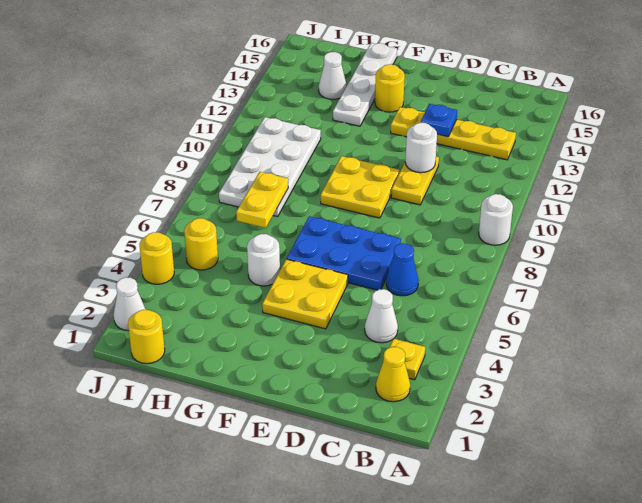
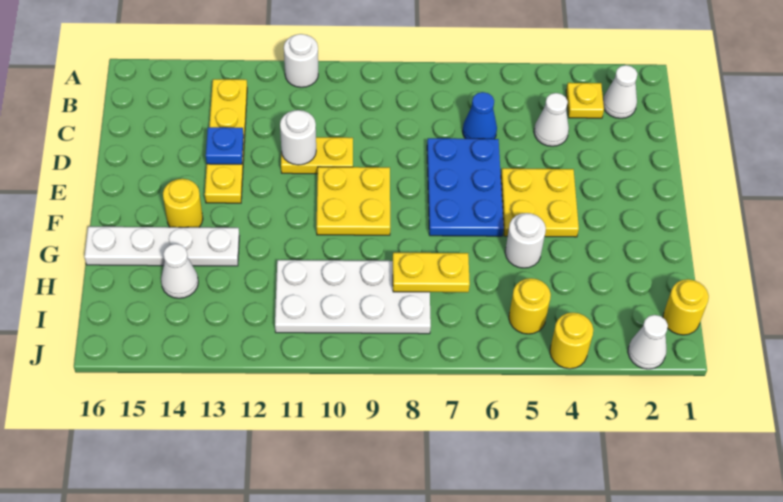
white 1x1 round brick [479,194,513,245] -> white 1x1 round brick moved to [284,34,318,87]
yellow 1x1 cone [376,347,410,402] -> white 1x1 cone [603,65,637,118]

